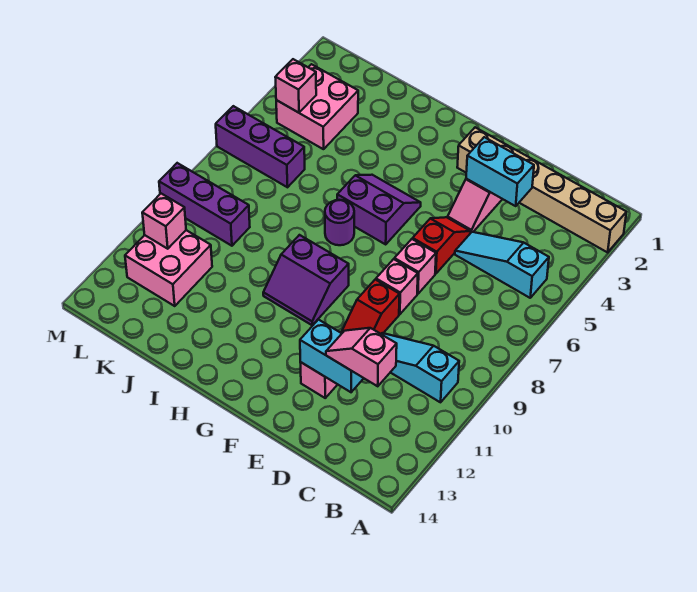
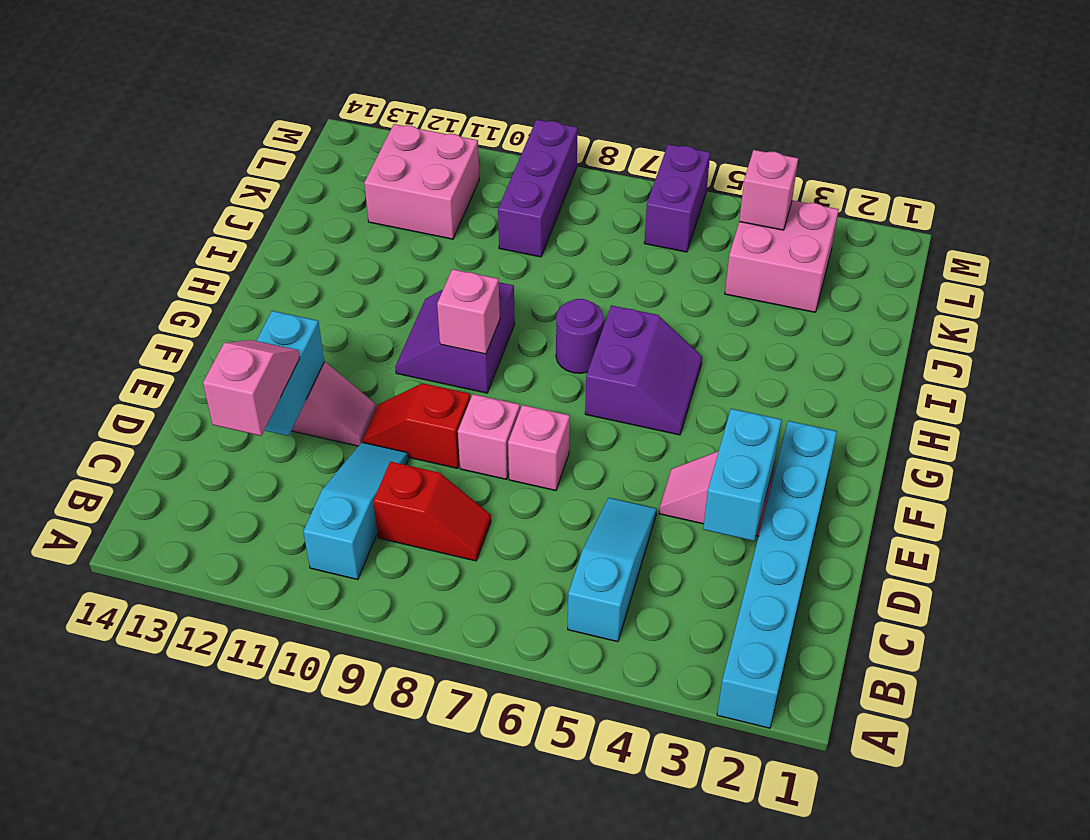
tan 1x6 brick [457,127,626,252] -> cyan 1x6 brick [717,421,837,728]
red 1x2 slope [413,217,471,274] -> red 1x2 slope moved to [373,462,491,561]
purple 1x3 brick [216,106,305,187] -> purple 1x2 brick [644,144,710,252]
pink 1x1 brick [142,194,186,249] -> pink 1x1 brick moved to [437,269,500,354]

